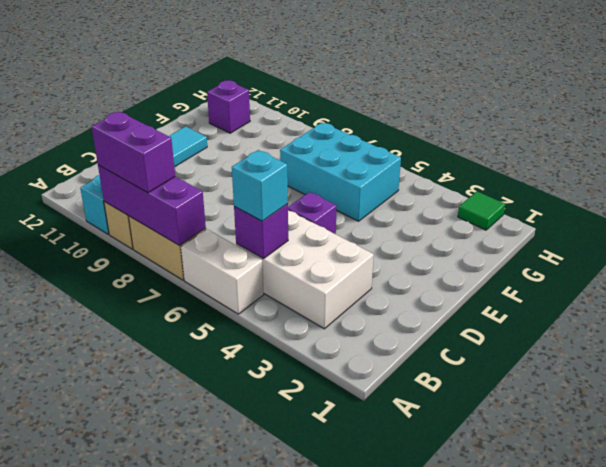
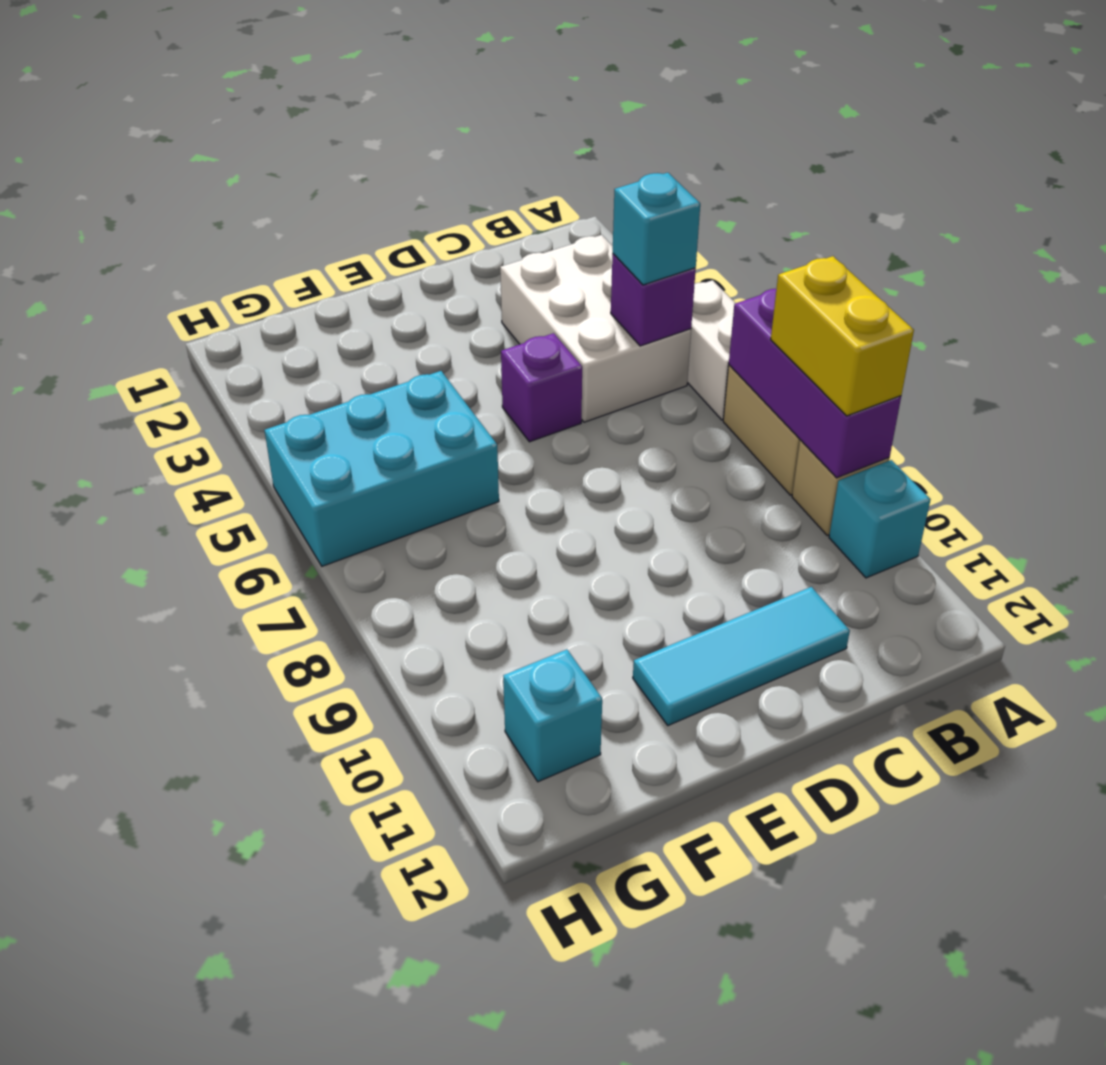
purple 1x2 brick [92,112,175,193] -> yellow 1x2 brick [771,256,914,416]
cyan 2x3 brick [280,123,401,221] -> cyan 2x3 brick turned to [265,371,499,566]
purple 1x1 brick [207,80,250,133] -> cyan 1x1 brick [503,650,602,782]
green 1x1 tile [458,191,505,230] -> none

